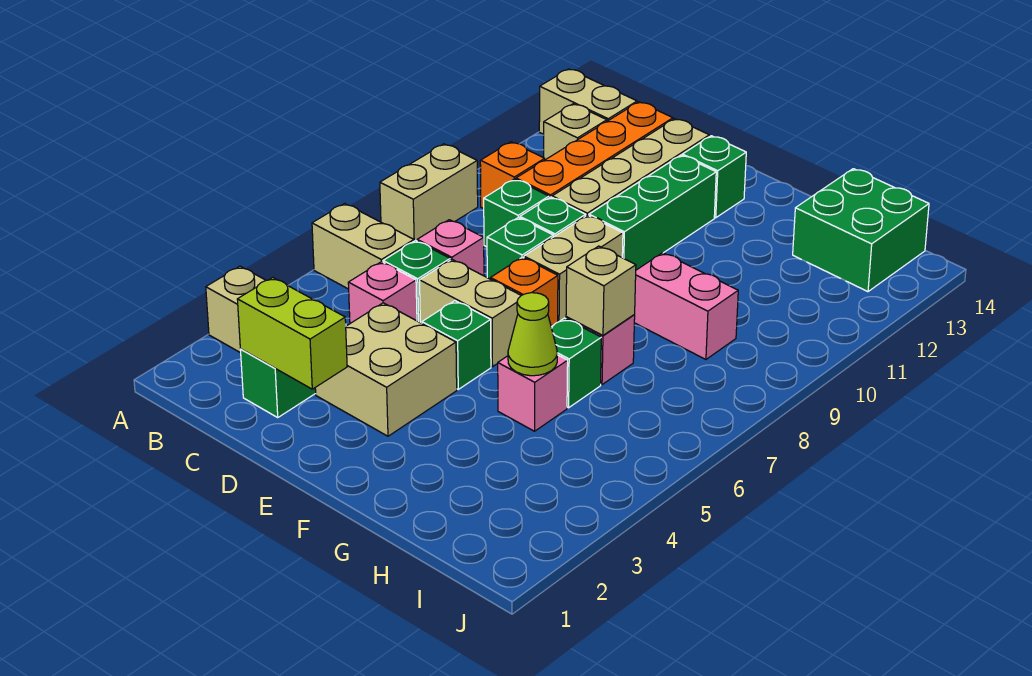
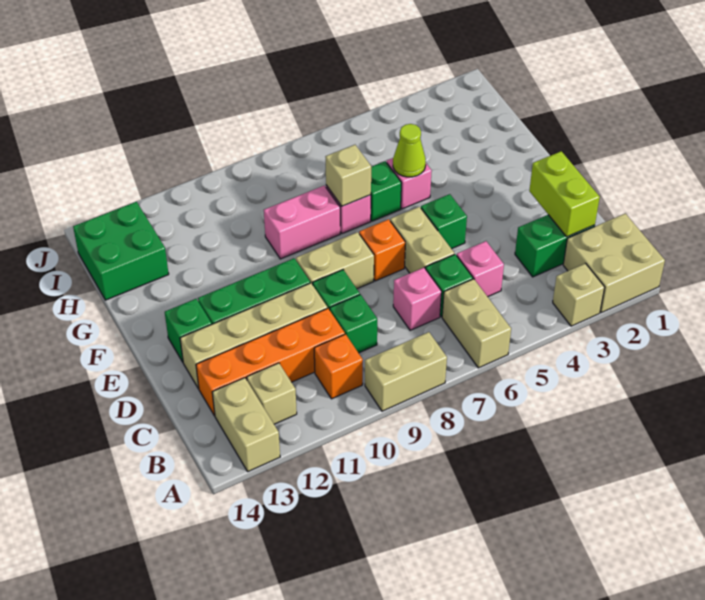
tan 2x2 brick [315,303,457,436] -> tan 2x2 brick moved to [563,214,665,313]
green 1x1 brick [487,217,553,279] -> none
pink 1x2 brick [634,253,738,359] -> pink 1x2 brick turned to [264,185,340,259]

